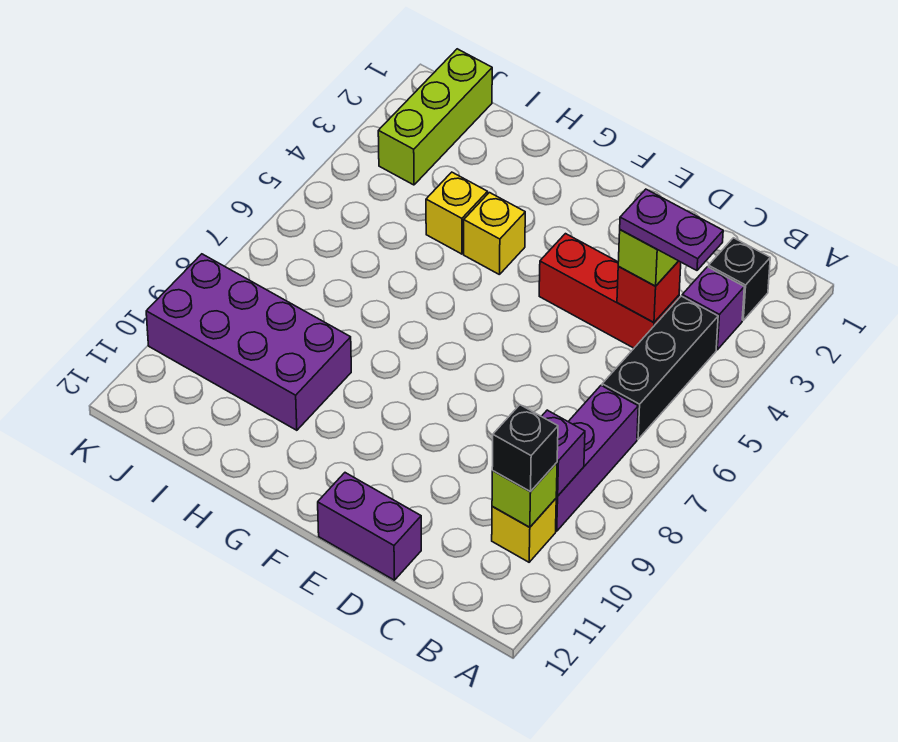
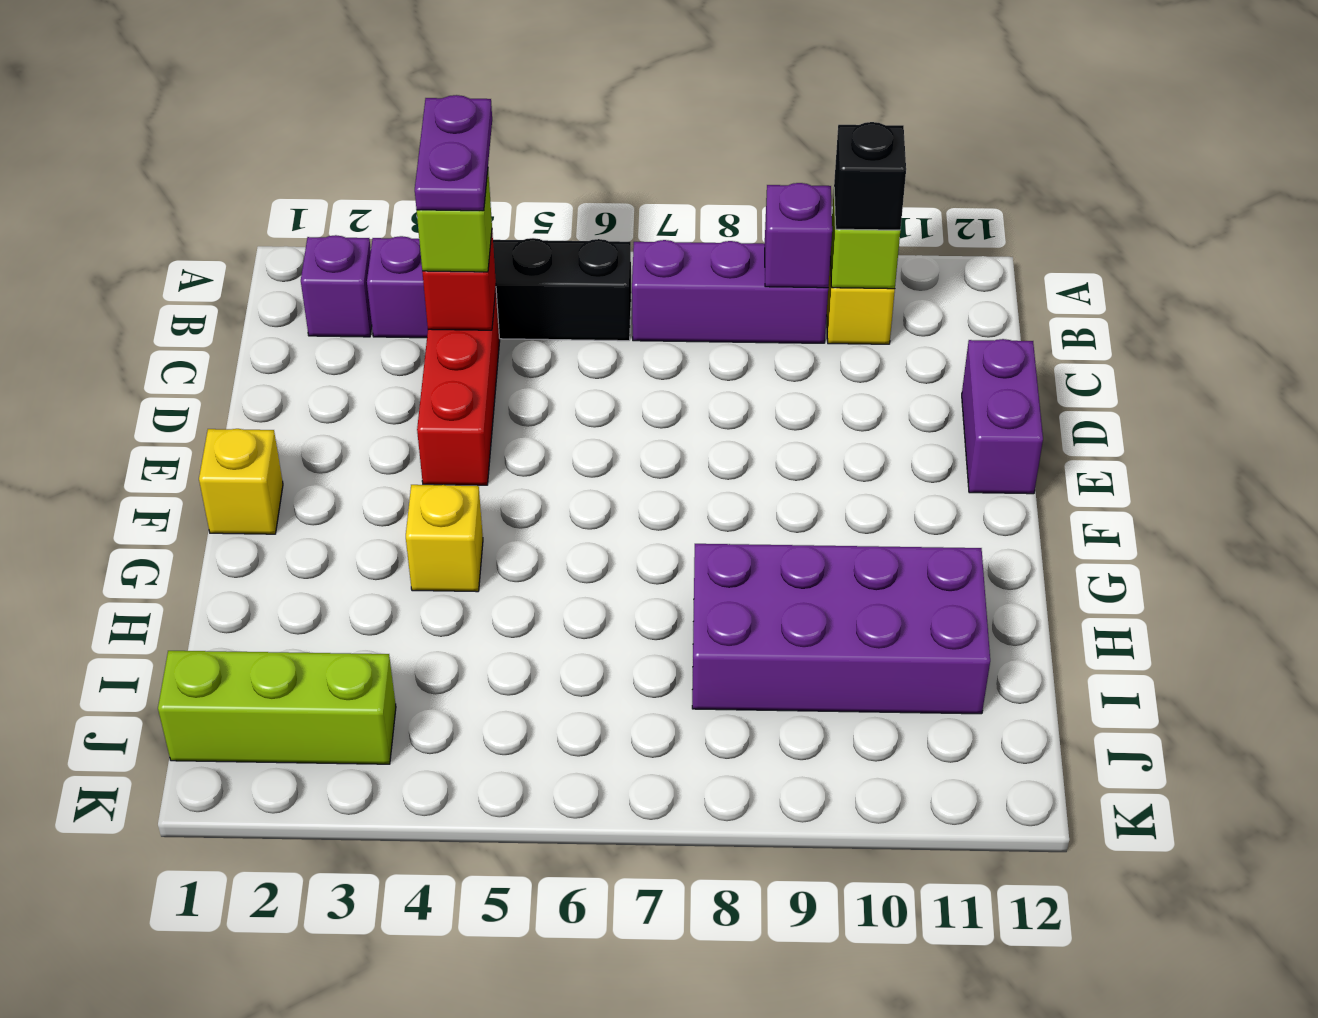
black 1x1 brick [709,238,770,320] -> purple 1x1 brick [301,235,372,337]
yellow 1x1 brick [426,172,488,254] -> yellow 1x1 brick moved to [199,429,283,534]
purple 2x4 brick [146,254,351,430] -> purple 2x4 brick turned to [692,544,990,714]

